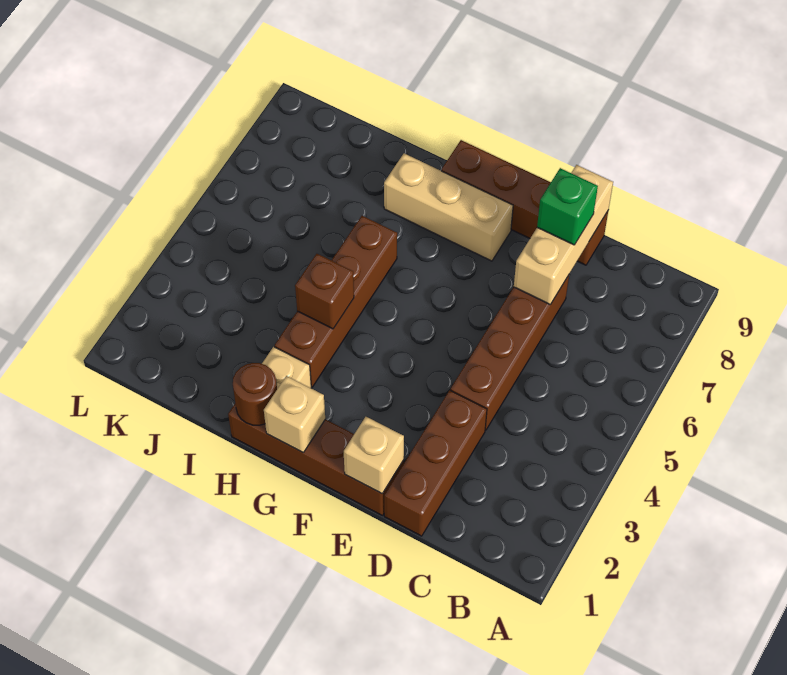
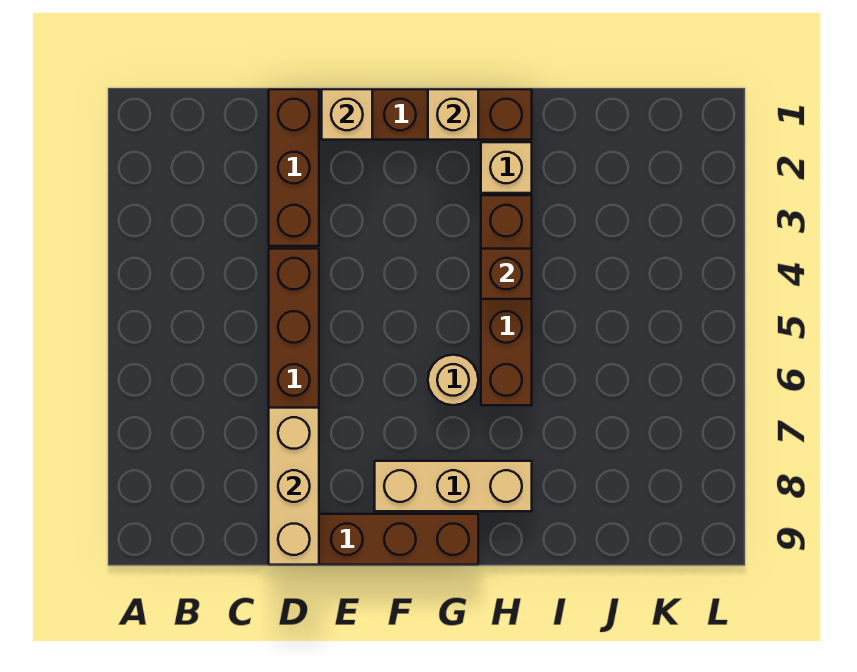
green 1x1 brick [537,168,598,245] -> none
none -> tan 1x1 round brick [428,355,478,405]
brown 1x1 round brick [233,363,277,425] -> none

